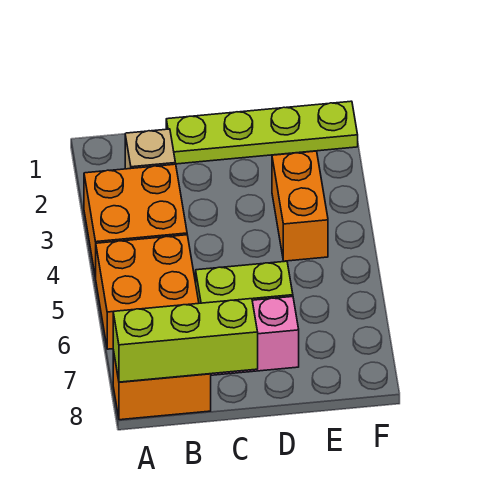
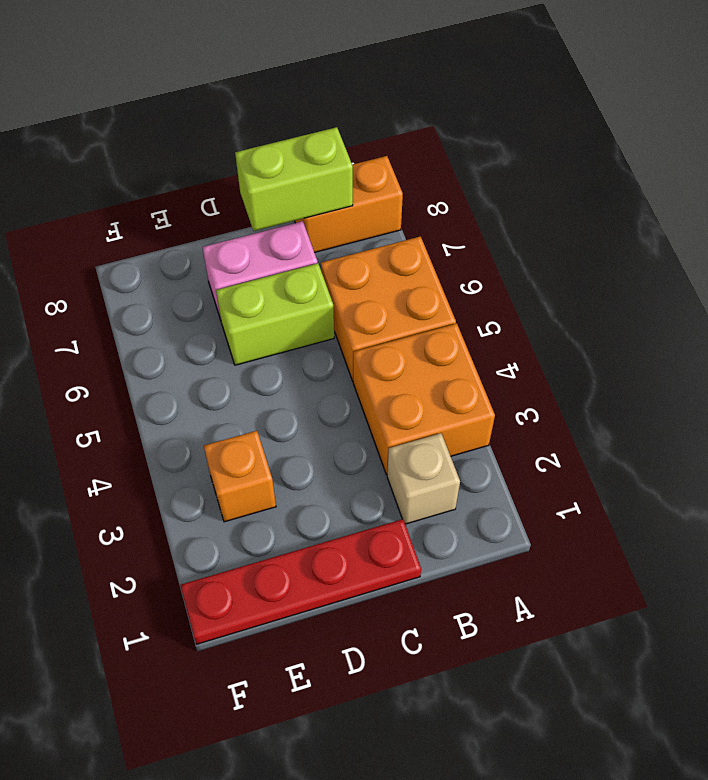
lime 1x3 brick [113,299,258,382] -> lime 1x2 brick [235,127,353,231]
lime 1x4 plate [166,101,358,164] -> red 1x4 plate [180,519,421,644]
orange 1x2 brick [272,151,328,261] -> orange 1x1 brick [204,431,276,522]

